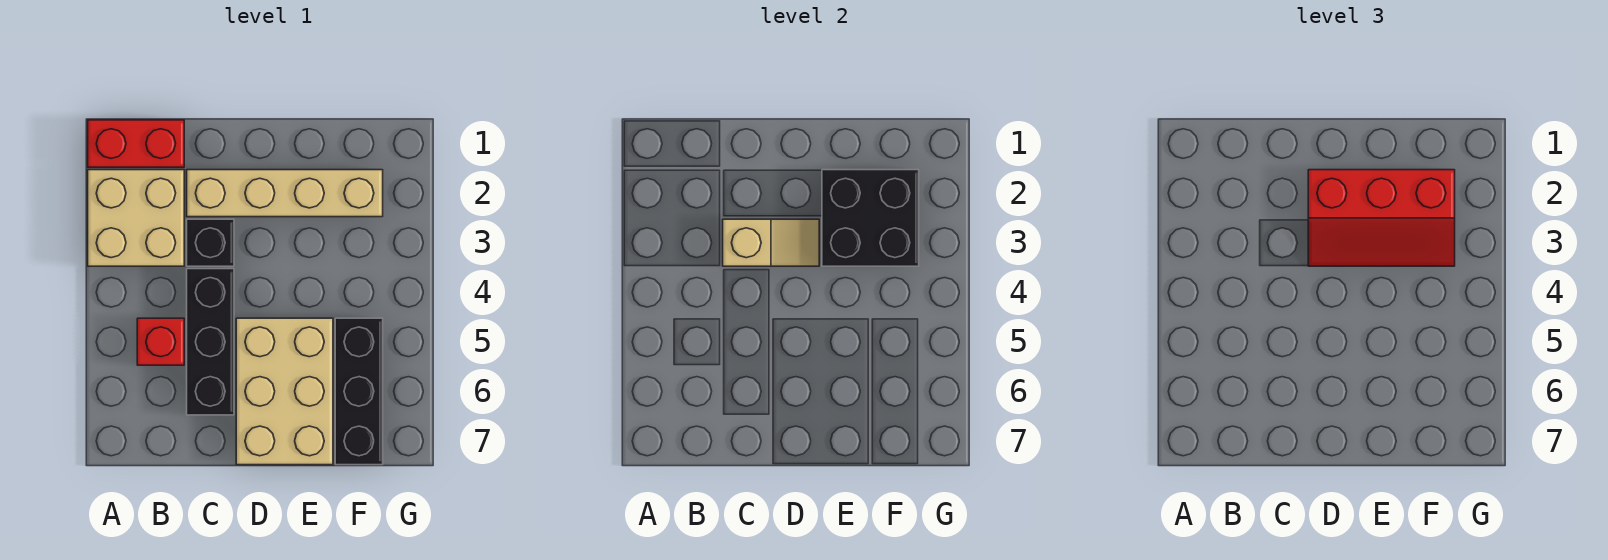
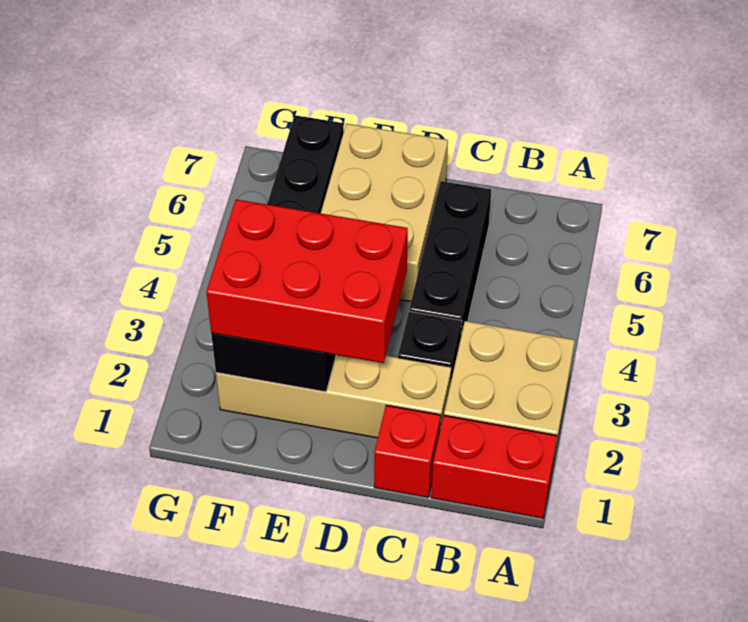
red 1x1 brick [137,318,184,365] -> red 1x1 brick moved to [374,405,441,498]
tan 1x2 slope [723,219,819,266] -> none
red 2x3 slope [1308,170,1455,266] -> red 2x3 brick [206,199,408,363]

